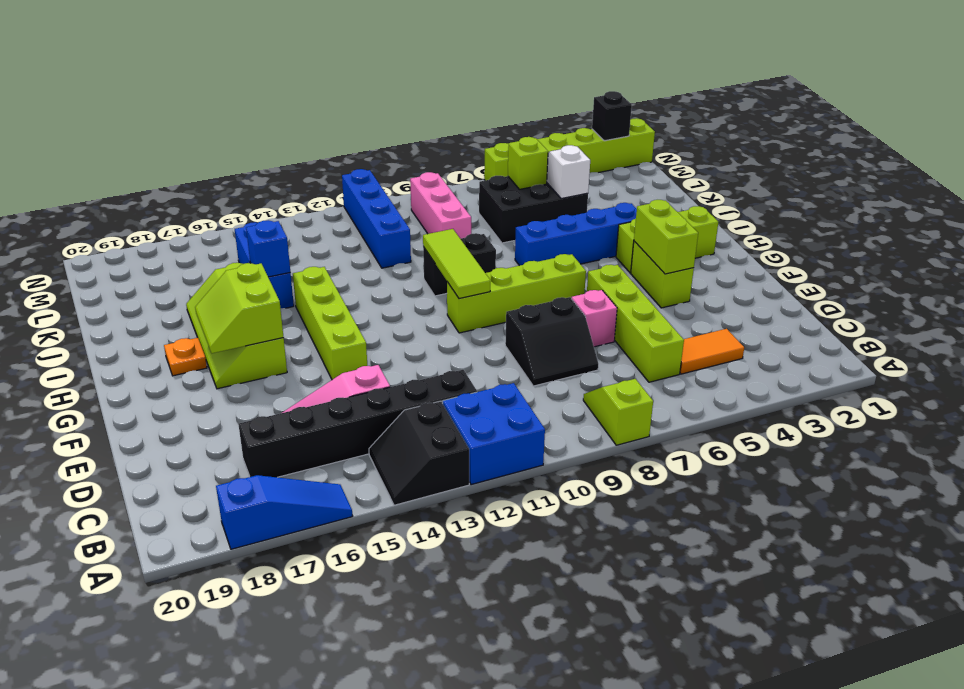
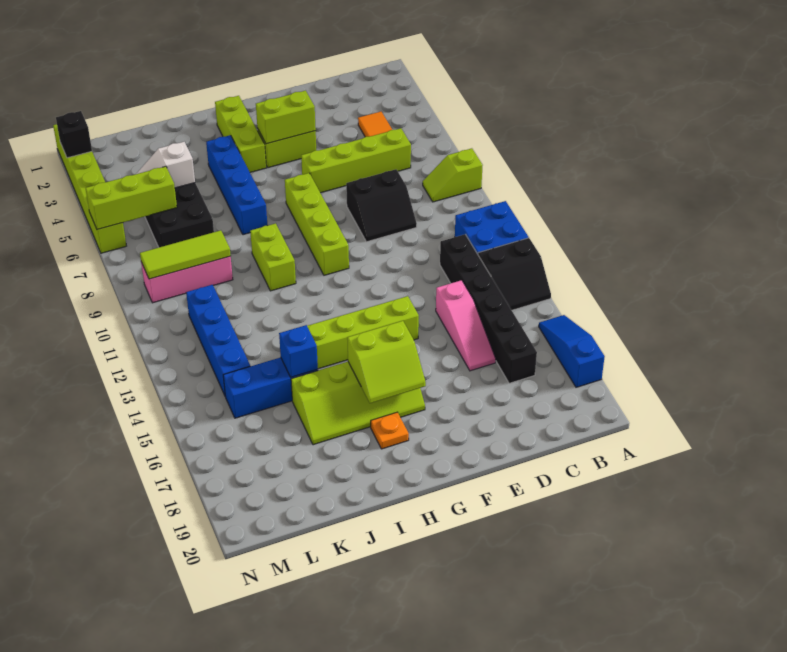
black 2x2 slope [505,297,598,386] -> black 2x2 slope turned to [346,169,417,242]
pink 1x1 brick [572,290,617,347] -> none
lime 1x3 tile [423,229,490,299] -> lime 1x3 tile moved to [140,230,231,279]
black 1x2 brick [423,233,496,296] -> lime 1x2 brick [250,223,296,291]
blue 1x4 brick [342,169,411,268] -> blue 1x4 brick turned to [186,285,250,395]
lime 1x1 brick [508,137,548,189] -> lime 1x3 brick [86,166,177,230]

